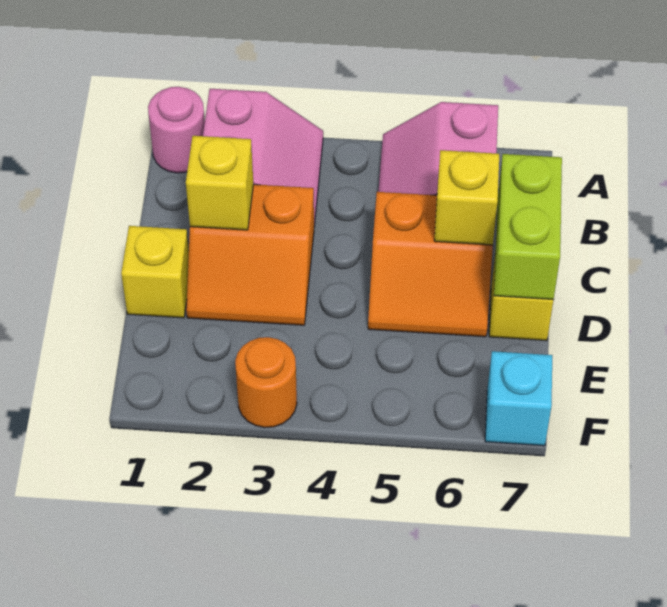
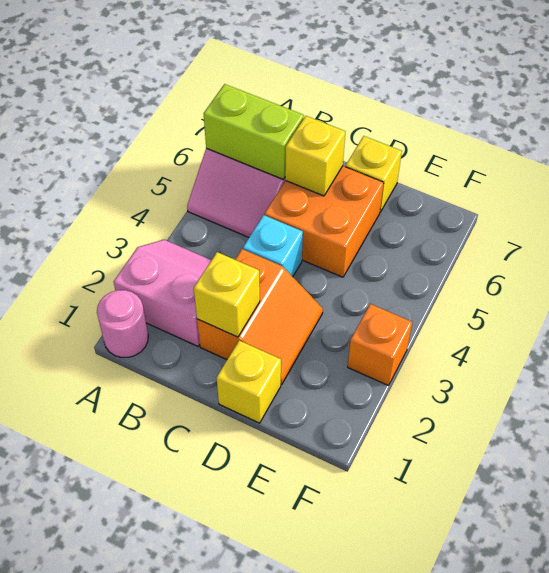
orange 2x2 slope [368,192,493,337] -> orange 2x2 brick [265,166,384,277]
lime 1x2 brick [494,154,562,300] -> lime 1x2 brick moved to [203,84,304,179]
orange 1x1 round brick [235,337,297,428] -> orange 1x1 brick [348,304,412,386]
cyan 1x1 brick [485,351,552,446] -> cyan 1x1 brick moved to [243,215,303,277]

